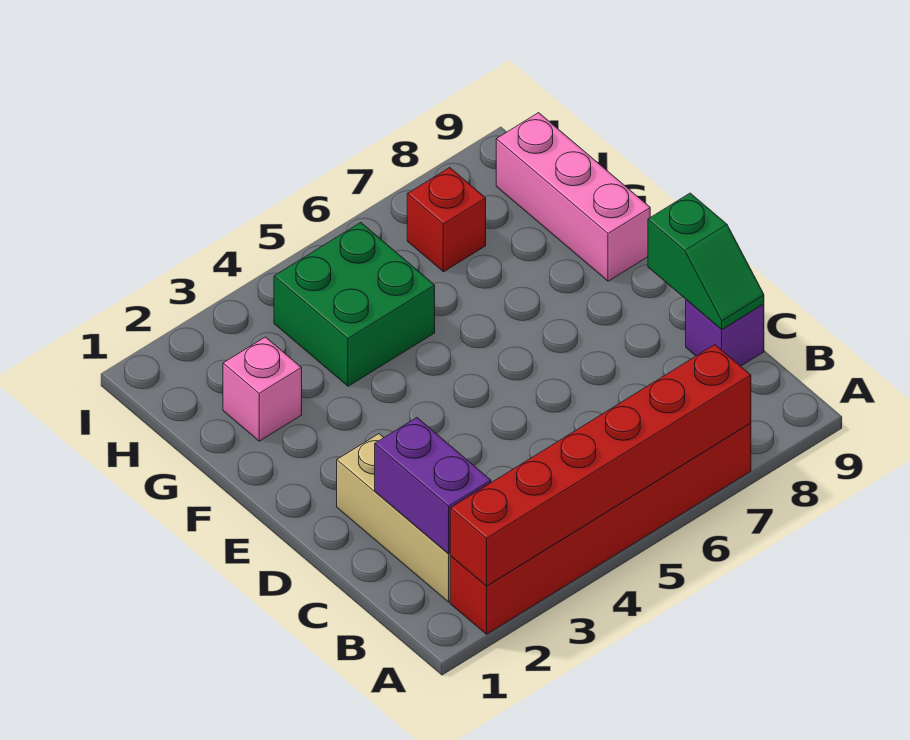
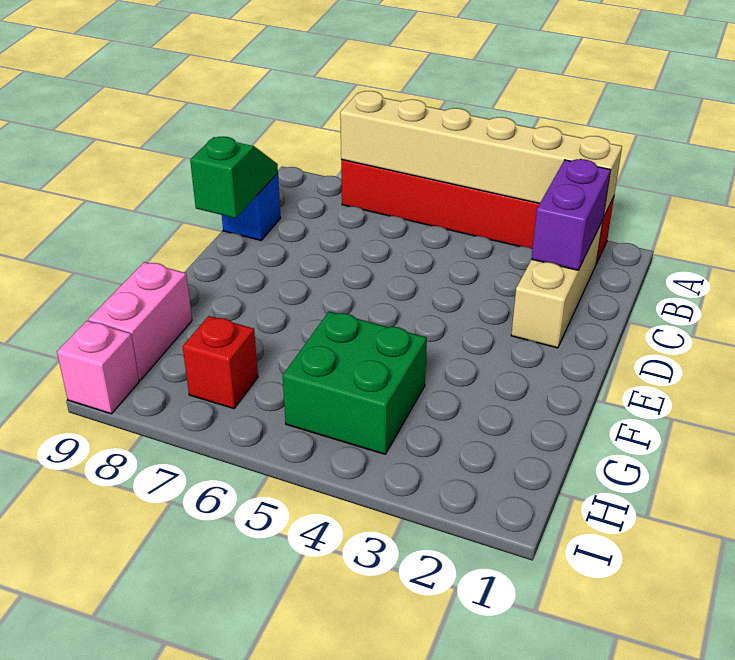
red 1x6 brick [450,345,751,586] -> tan 1x6 brick [340,91,622,217]
purple 1x1 brick [686,300,764,366] -> blue 1x1 brick [222,173,281,240]
pink 1x3 brick [496,113,650,281] -> pink 1x2 brick [88,262,192,380]
pink 1x1 brick [223,337,302,441] -> pink 1x1 brick moved to [57,321,139,414]

